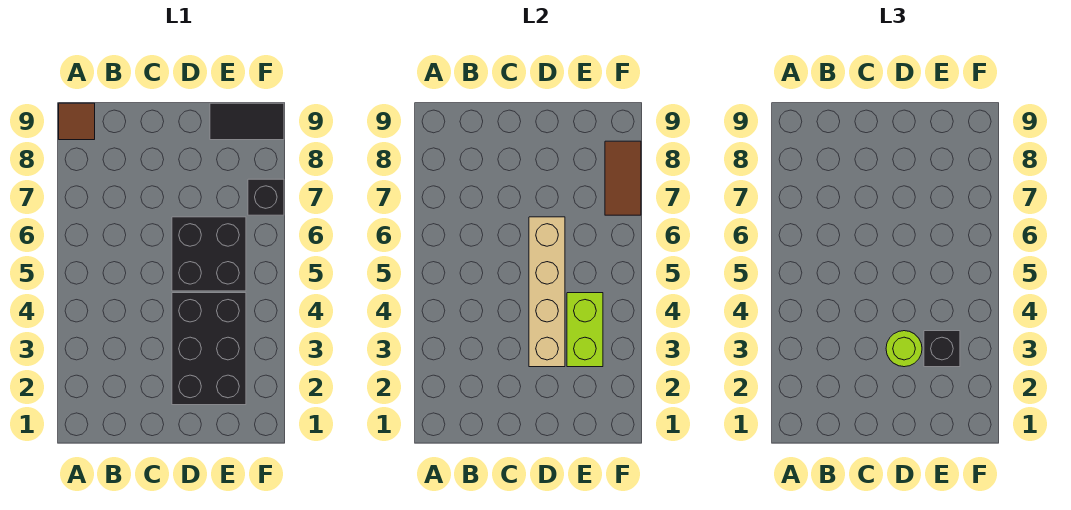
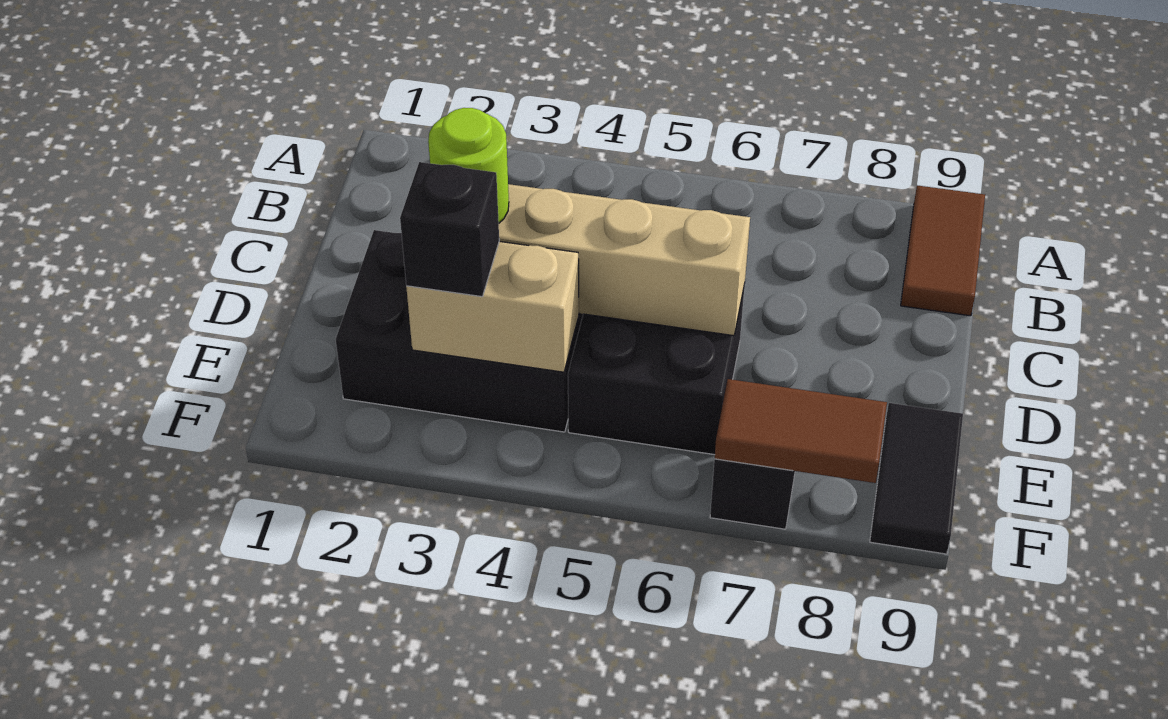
brown 1x1 tile [59,103,95,140] -> brown 1x2 tile [901,185,985,316]
lime 1x2 brick [567,293,603,367] -> tan 1x2 brick [406,241,579,372]

